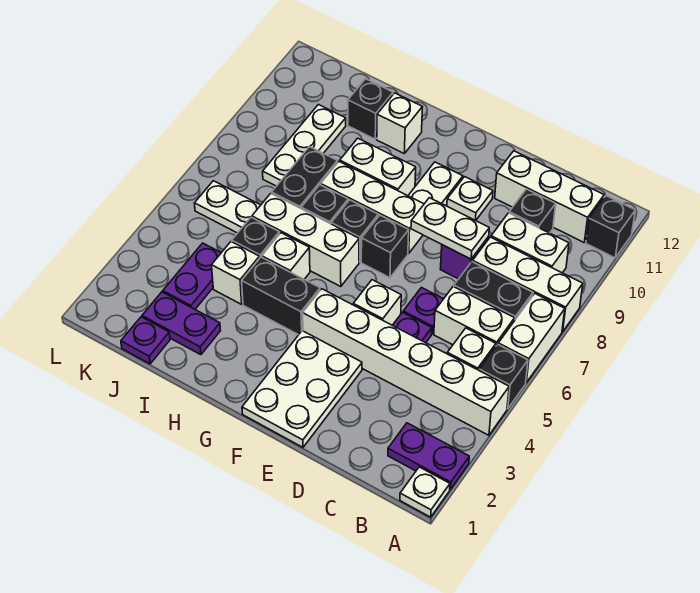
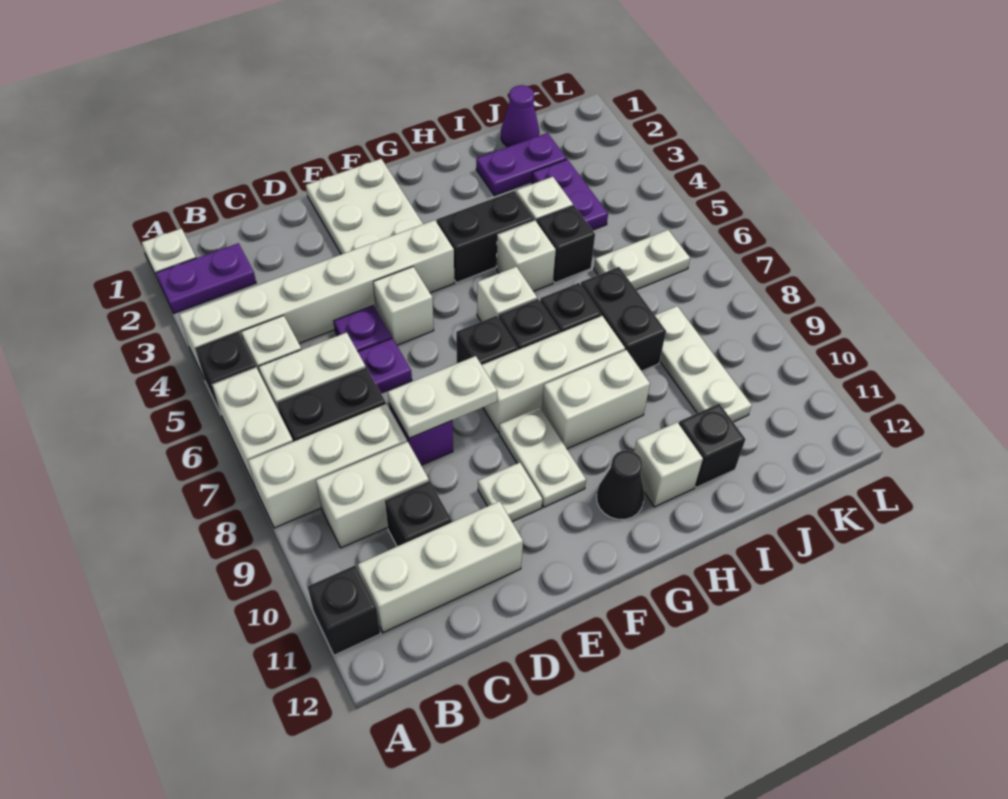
white 1x3 brick [252,193,359,287] -> white 1x1 brick [477,267,537,322]
none -> black 1x1 cone [597,450,644,519]
purple 1x1 plate [121,317,170,364] -> purple 1x1 cone [501,85,539,147]

